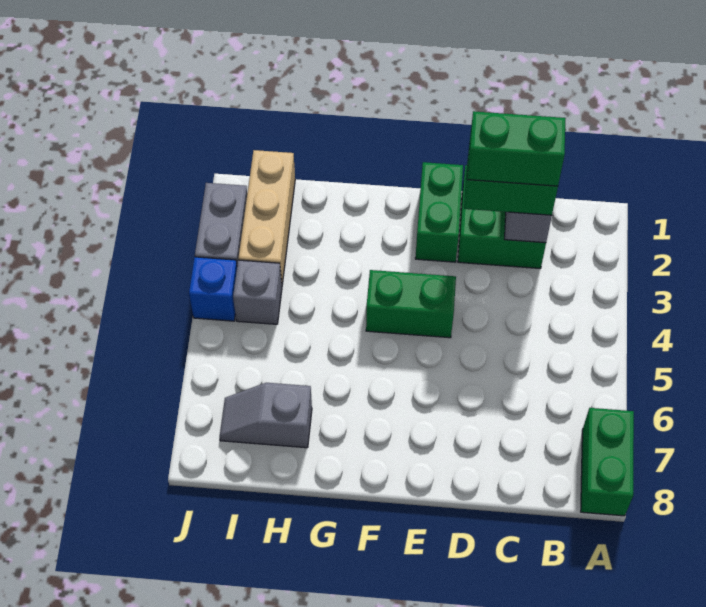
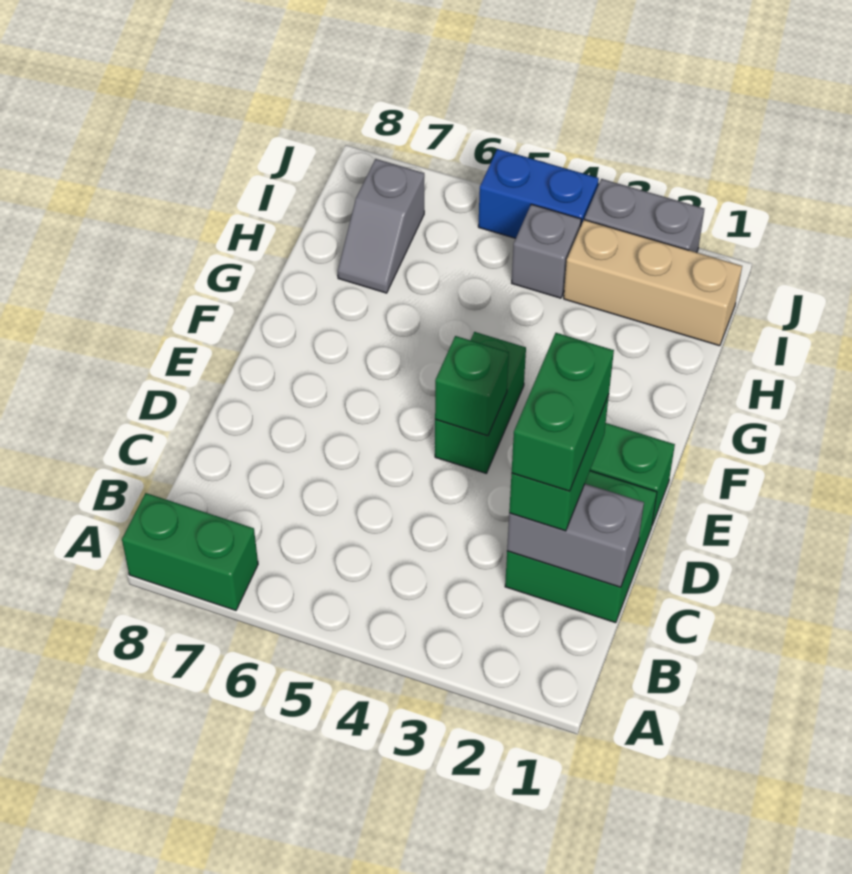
none -> green 1x1 brick [435,336,509,436]
grey 1x2 slope [220,383,312,448] -> grey 1x2 slope turned to [338,159,424,293]
blue 1x1 brick [189,257,237,321] -> blue 1x2 brick [478,149,599,238]

